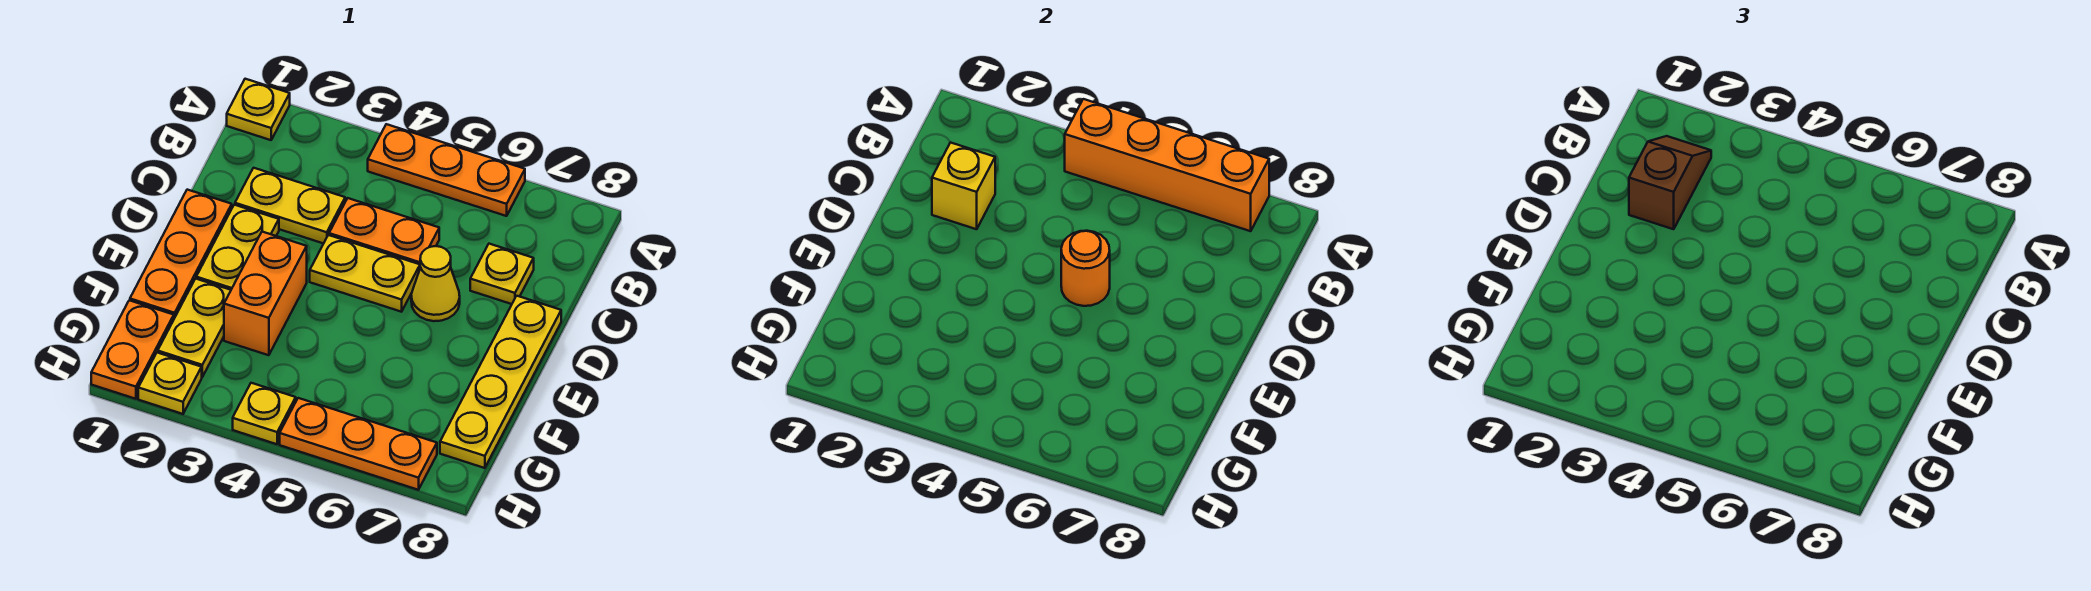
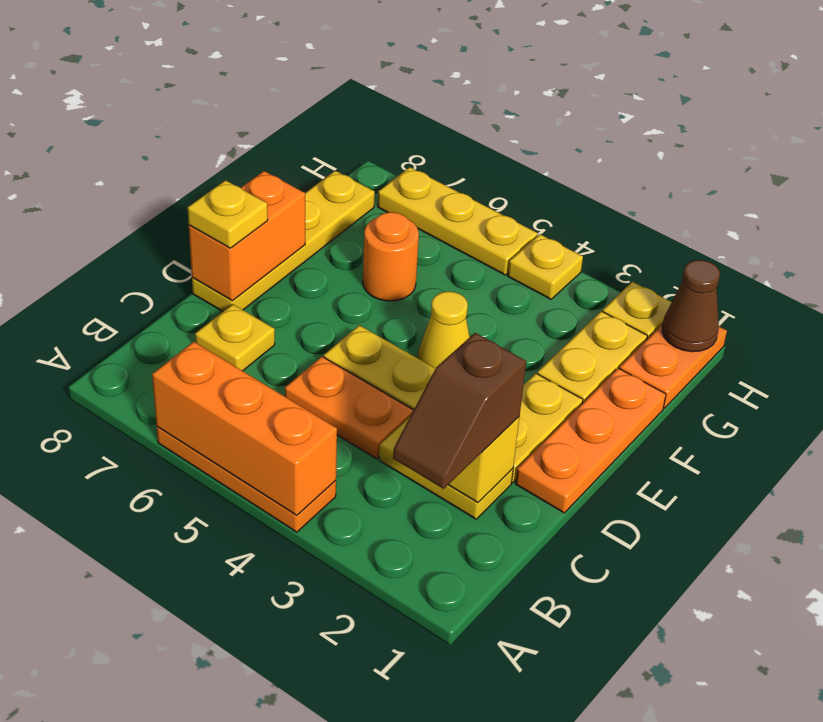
yellow 1x1 plate [227,79,290,140] -> yellow 1x1 plate moved to [188,180,268,248]
orange 1x4 brick [1065,99,1269,231] -> orange 1x3 brick [152,342,337,515]
orange 1x1 round brick [1061,231,1110,306] -> orange 1x1 round brick moved to [363,212,419,301]
yellow 1x1 cone [411,246,460,321] -> yellow 1x1 cone moved to [418,291,470,369]
orange 1x2 brick [224,232,307,355] -> orange 1x2 brick moved to [189,171,305,301]
none -> brown 1x1 cone [662,260,720,352]
orange 1x3 plate [280,398,437,490] -> yellow 1x3 plate [378,167,538,275]

